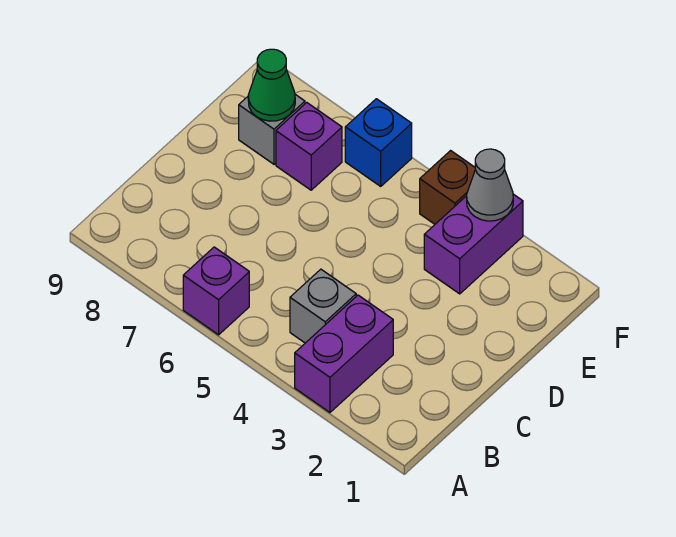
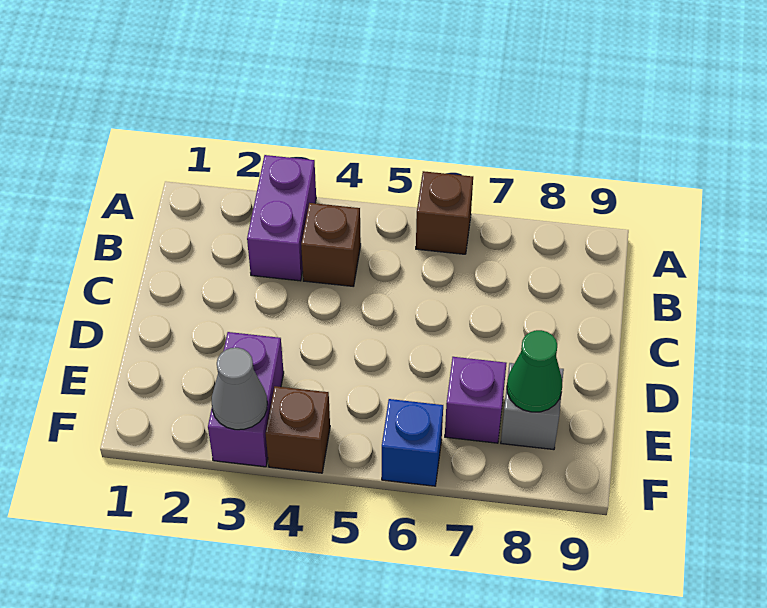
purple 1x1 brick [183,247,249,335] -> brown 1x1 brick [416,171,473,254]
grey 1x1 brick [290,269,356,343] -> brown 1x1 brick [301,203,361,286]

